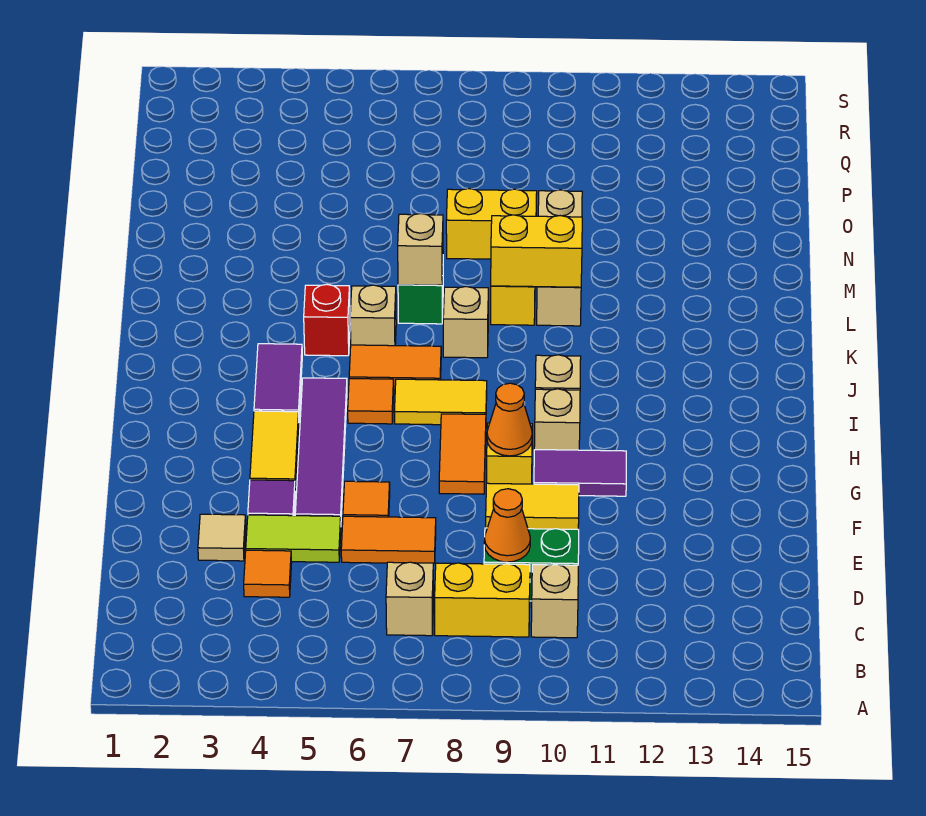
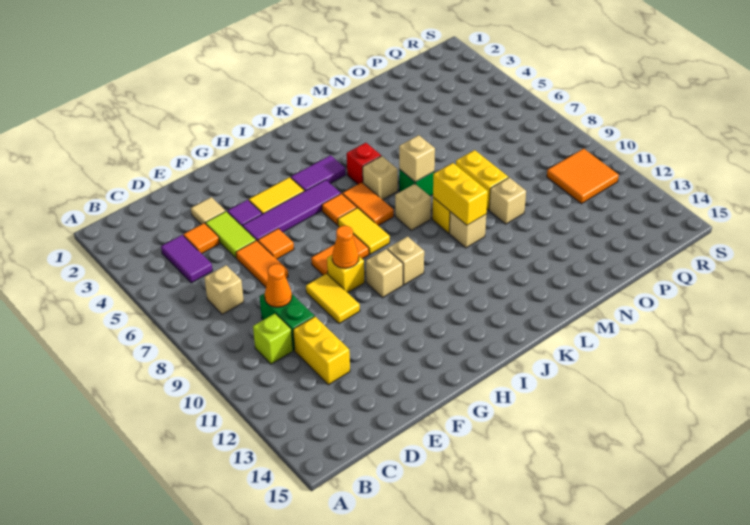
yellow 1x2 brick [435,563,530,637] -> yellow 1x2 brick moved to [293,317,350,385]
tan 1x1 brick [531,564,578,638] -> lime 1x1 brick [253,314,293,364]
purple 1x2 tile [534,450,626,496] -> purple 1x2 tile moved to [161,235,213,283]
none -> orange 2x2 tile [547,149,619,204]

